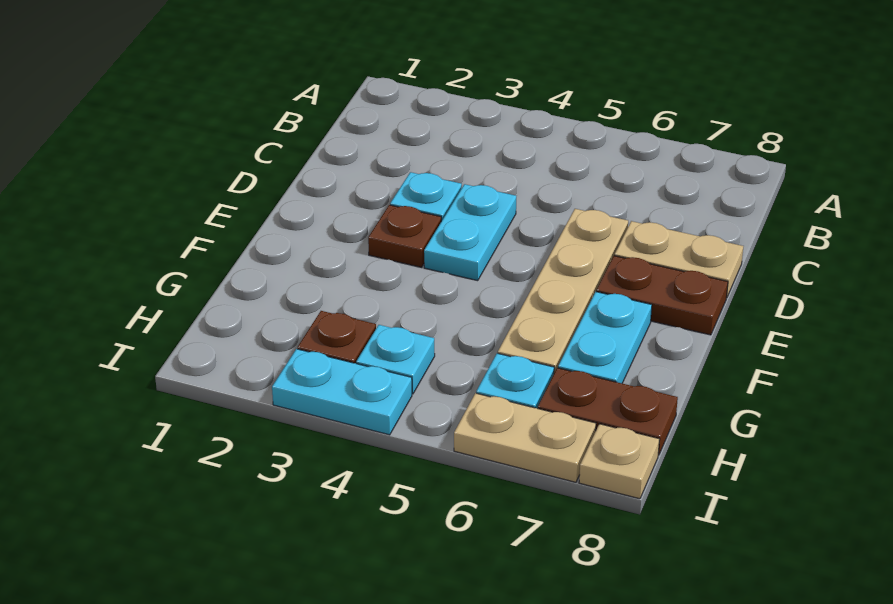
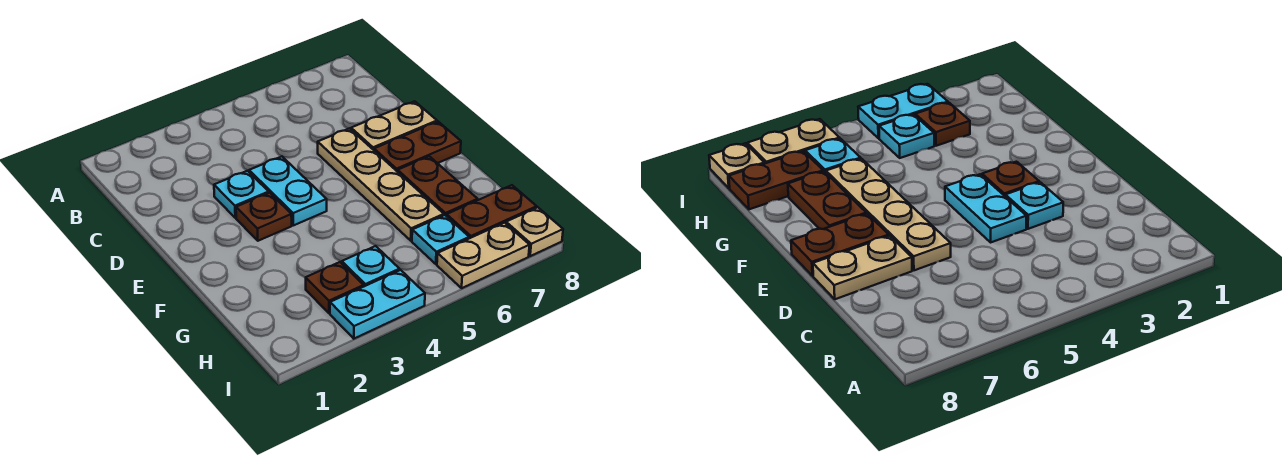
cyan 1x2 plate [558,292,652,383] -> brown 1x2 plate [398,156,478,216]

